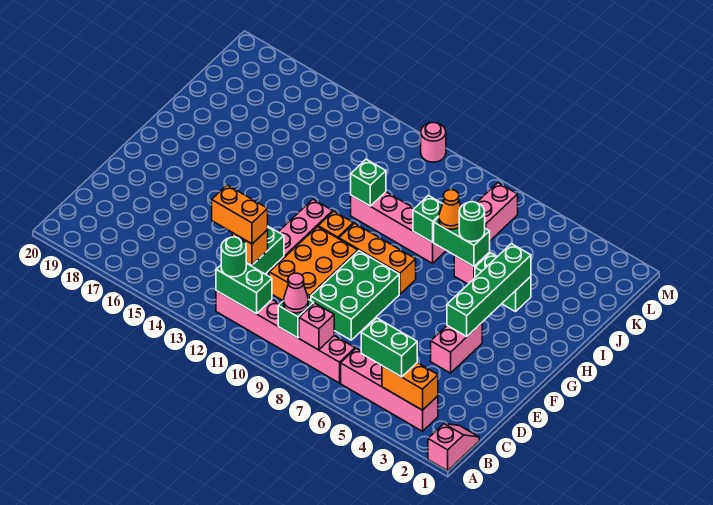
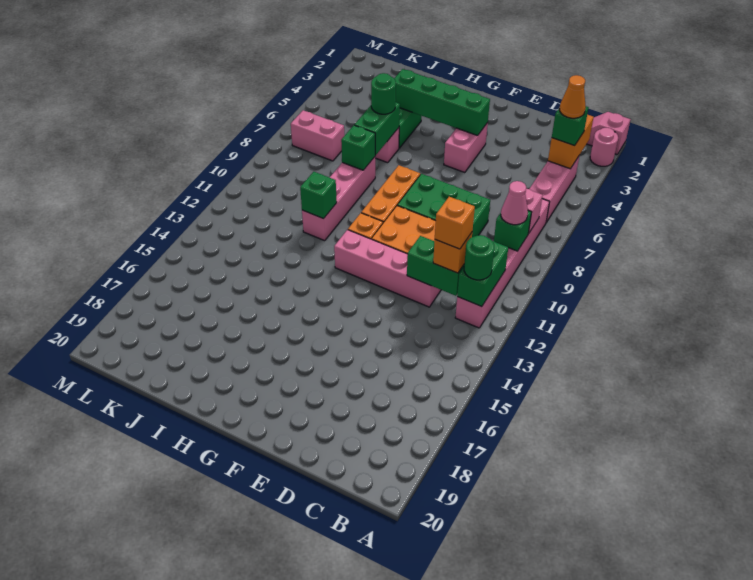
pink 1x4 brick [341,349,438,431] -> pink 1x3 brick [530,155,580,222]
green 1x2 brick [361,318,417,377] -> green 1x1 brick [552,106,589,146]
orange 1x2 brick [212,185,268,244] -> orange 1x1 brick [435,197,475,249]
pink 1x2 brick [431,323,482,373] -> pink 1x2 brick turned to [444,123,488,173]
orange 1x1 cone [439,190,461,229] -> orange 1x1 cone moved to [560,75,586,118]
pink 1x1 round brick [421,122,446,162] -> pink 1x1 round brick moved to [590,128,618,166]

